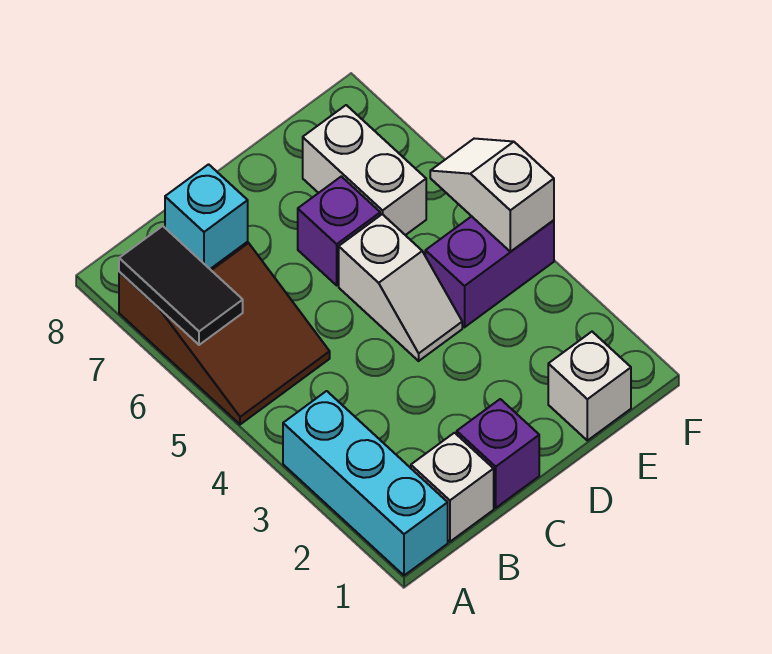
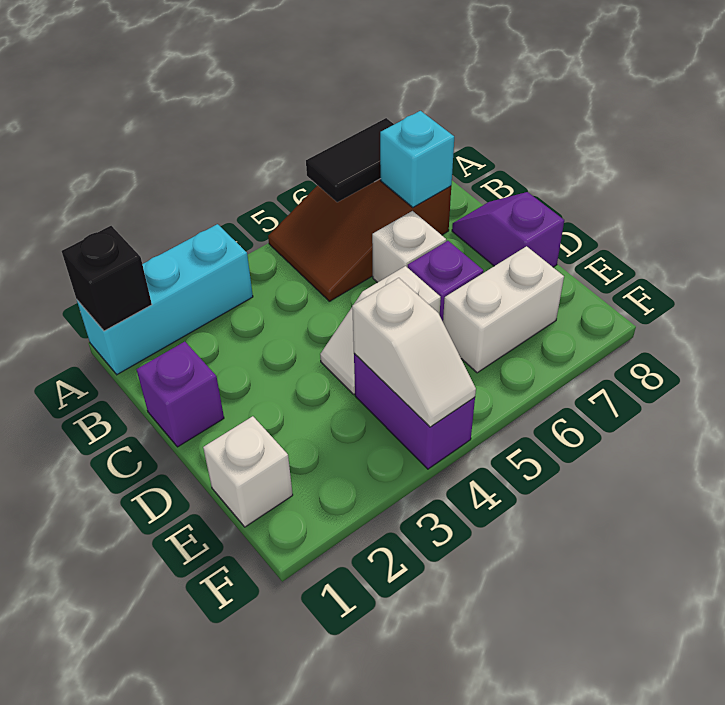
none -> black 1x1 brick [62,226,152,331]
white 1x1 brick [411,433,494,542] -> white 1x1 brick moved to [372,211,446,283]
none -> purple 1x2 slope [452,192,564,267]
white 1x2 slope [430,139,554,252] -> white 1x2 slope turned to [352,278,476,427]

